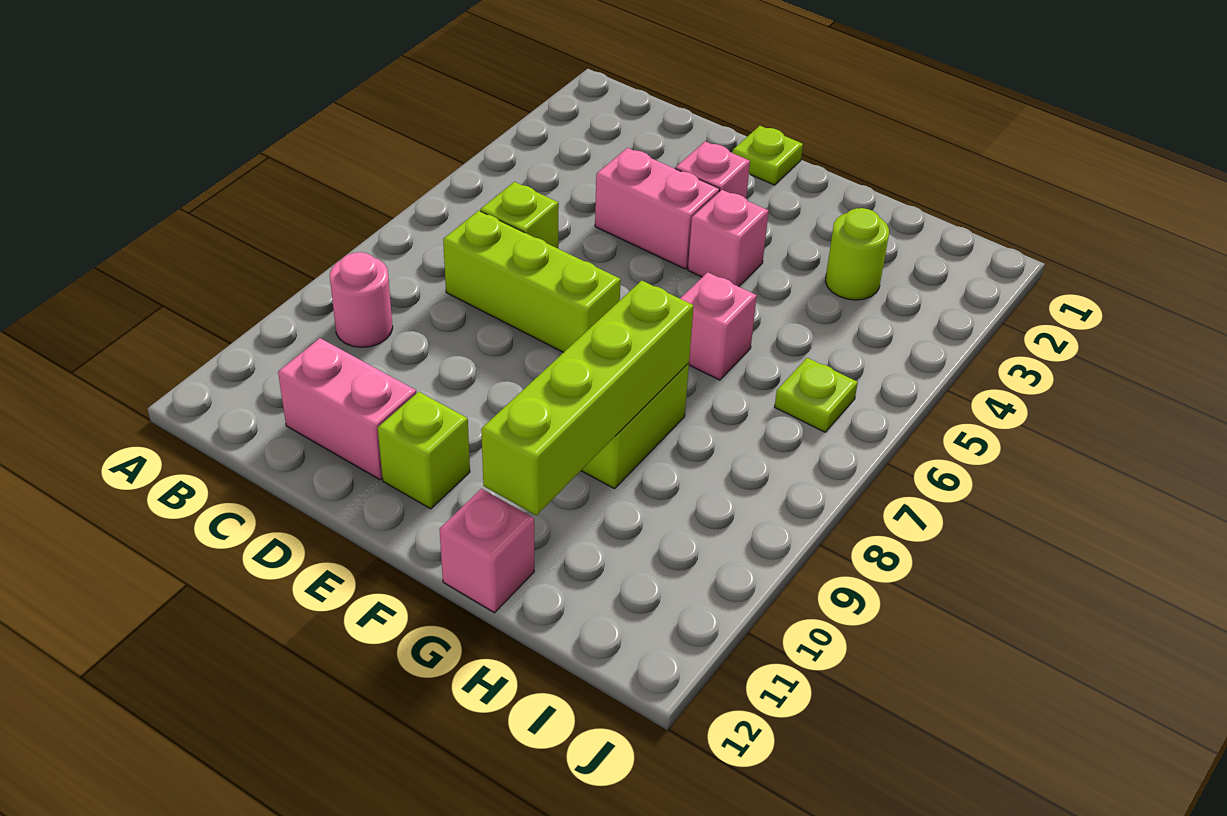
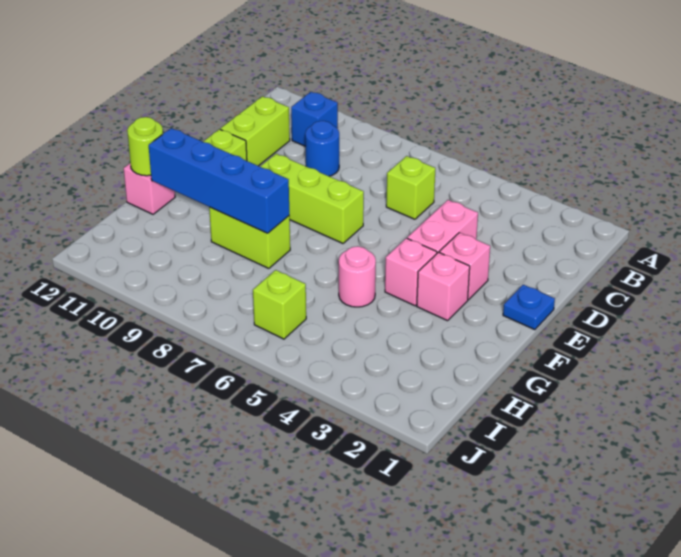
pink 1x1 round brick [330,252,393,347] -> pink 1x1 round brick moved to [339,246,376,307]
none -> blue 1x1 brick [291,92,338,146]
lime 1x3 brick [443,211,621,352] -> lime 1x3 brick turned to [260,154,364,243]
none -> blue 1x1 round brick [305,121,339,176]
pink 1x2 brick [278,338,416,480] -> lime 1x2 brick [220,96,290,166]
lime 1x1 plate [733,126,803,185] -> blue 1x1 plate [503,285,555,330]
pink 1x1 brick [680,272,757,380] -> pink 1x1 brick moved to [417,252,470,321]
lime 1x4 brick [481,280,694,515] -> blue 1x4 brick [149,128,289,233]
lime 1x1 round brick [825,208,889,300] -> lime 1x1 round brick moved to [127,117,163,176]
lime 1x1 plate [775,358,858,432] -> lime 1x1 brick [253,270,306,339]

